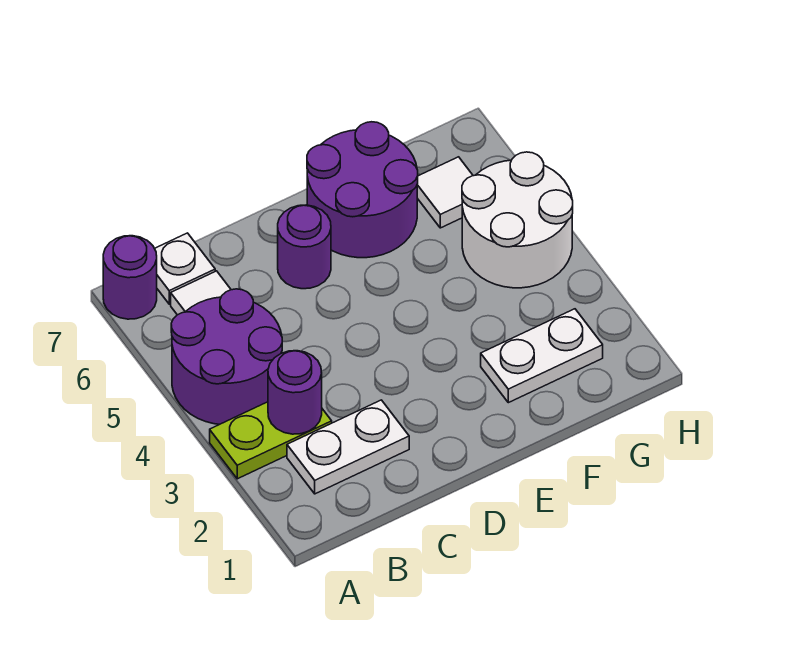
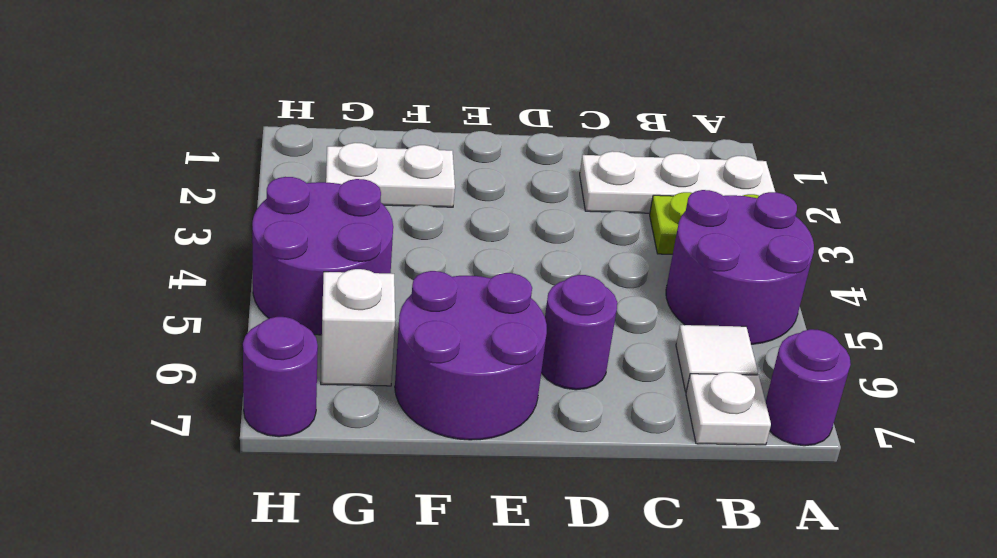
white 1x2 plate [287,400,409,494] -> white 1x3 plate [580,151,775,213]
purple 1x1 round brick [268,351,322,434] -> purple 1x1 round brick moved to [243,317,318,437]
white 2x2 round brick [462,152,573,288] -> purple 2x2 round brick [252,177,393,335]
white 1x1 tile [417,157,473,228] -> white 1x1 brick [321,269,395,386]

